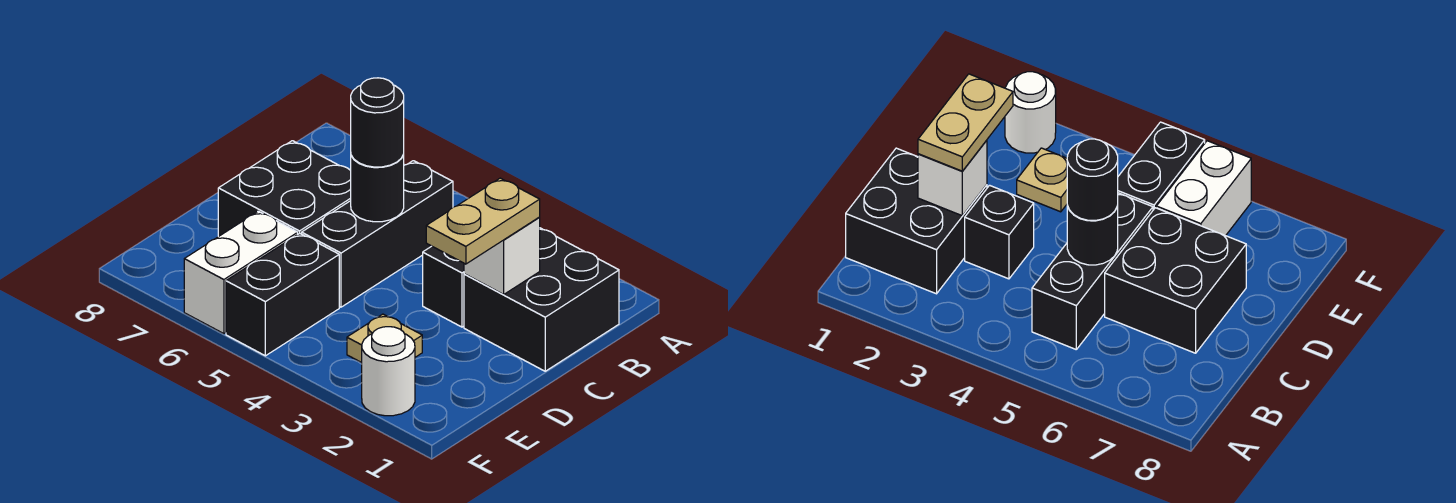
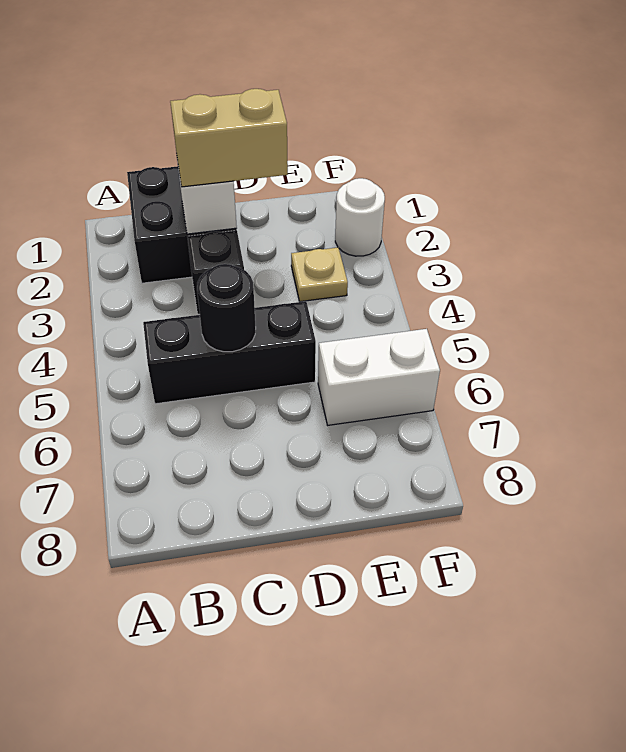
tan 1x2 plate [426,178,540,264] -> tan 1x2 brick [170,89,288,187]
black 1x1 round brick [351,78,404,167] -> none
black 2x2 brick [218,141,351,237] -> none
black 1x2 brick [226,233,339,356] -> none

